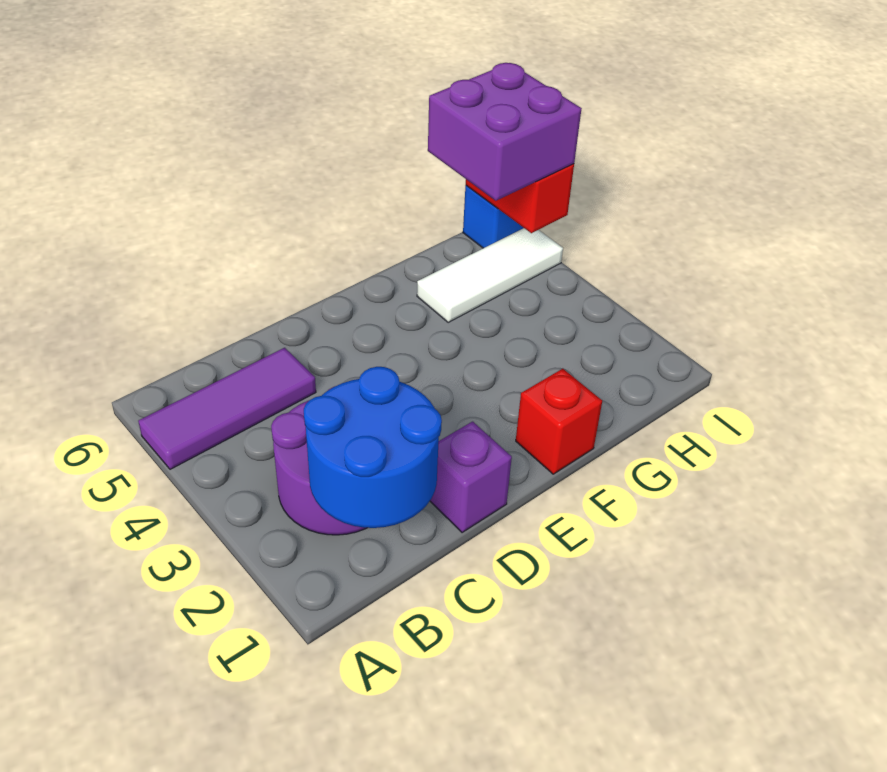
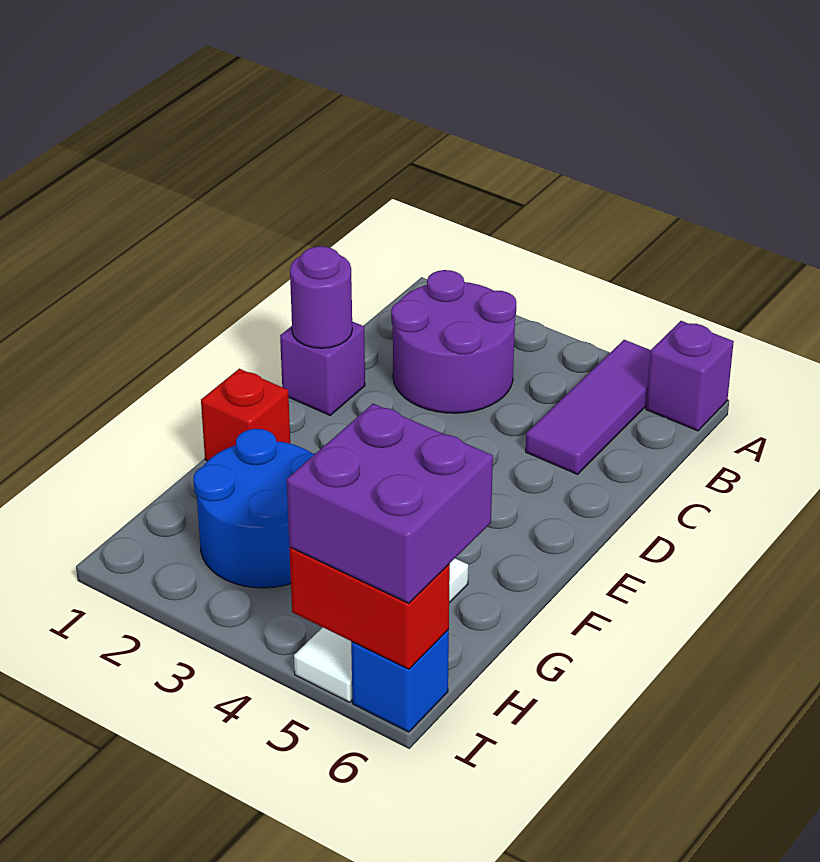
none -> purple 1x1 brick [646,321,734,431]
blue 2x2 round brick [304,367,442,528] -> blue 2x2 round brick moved to [193,429,316,588]
none -> purple 1x1 round brick [290,246,352,348]

